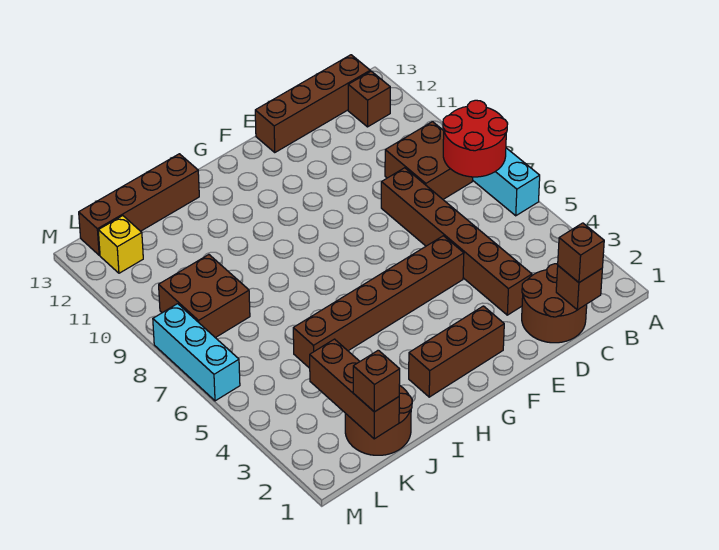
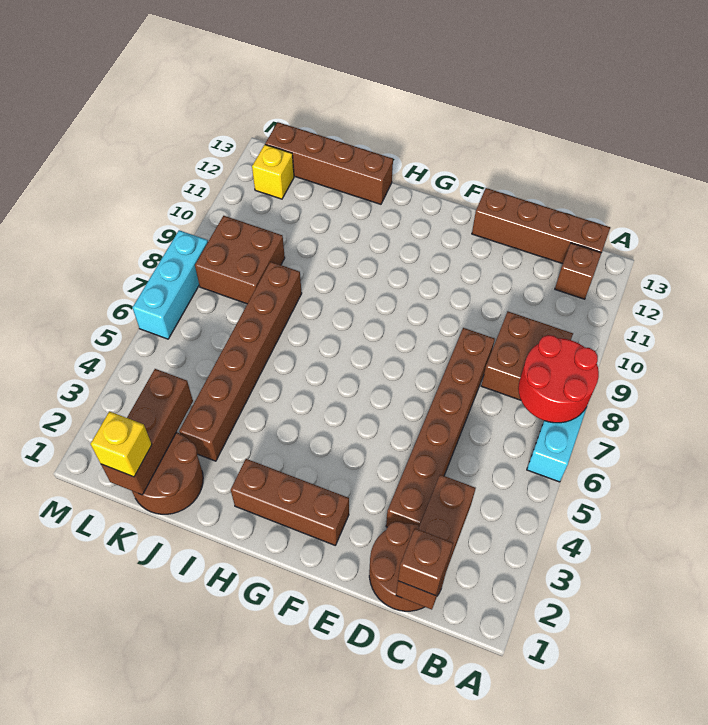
brown 1x1 brick [556,266,602,310] -> brown 1x3 brick [396,475,476,610]
brown 1x6 brick [293,236,464,368] -> brown 1x6 brick turned to [179,262,302,461]
brown 1x1 brick [353,350,400,412] -> yellow 1x1 brick [91,411,152,477]

